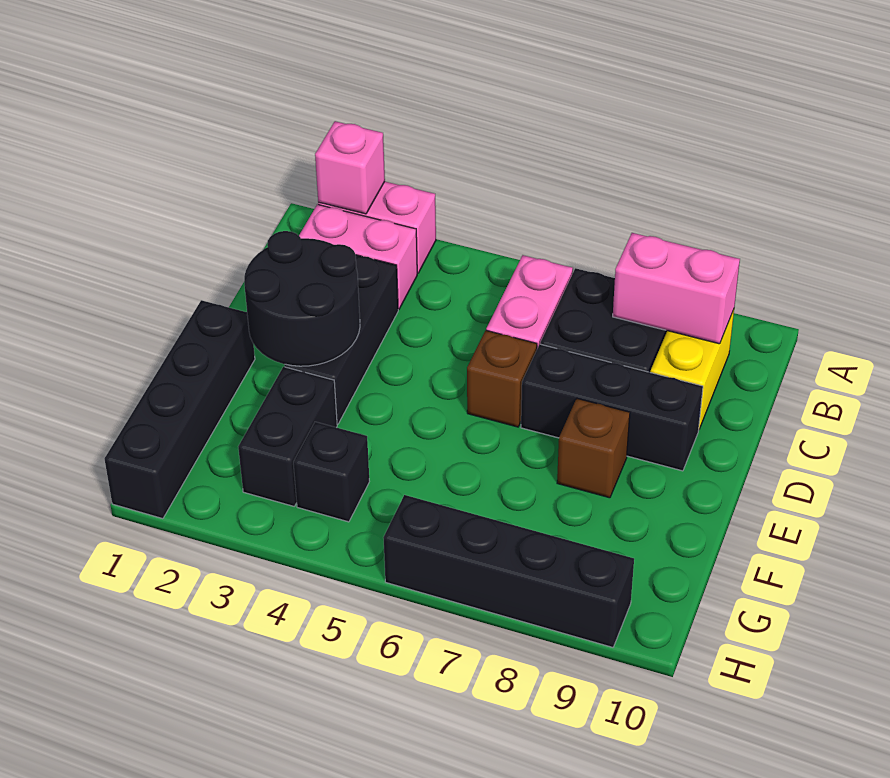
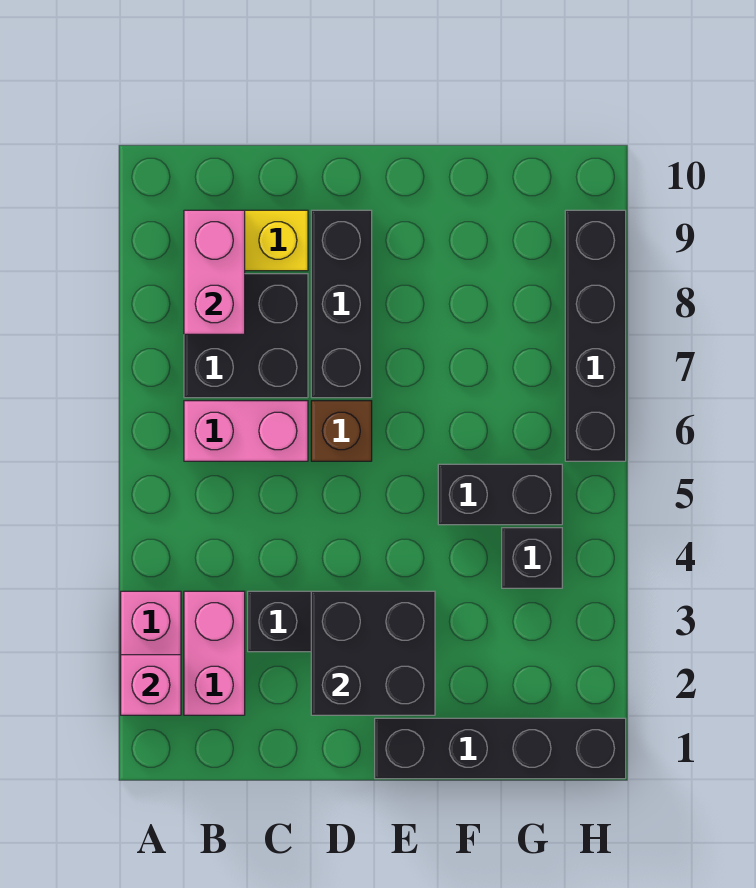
black 2x2 round brick [244,231,360,366] -> black 2x2 brick [311,591,435,715]
brown 1x1 brick [557,399,630,498] -> none
black 1x2 brick [238,367,337,506] -> black 1x2 brick moved to [438,464,562,525]

